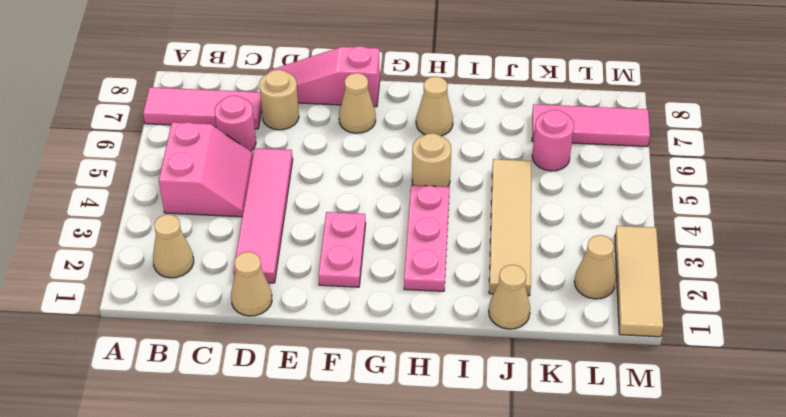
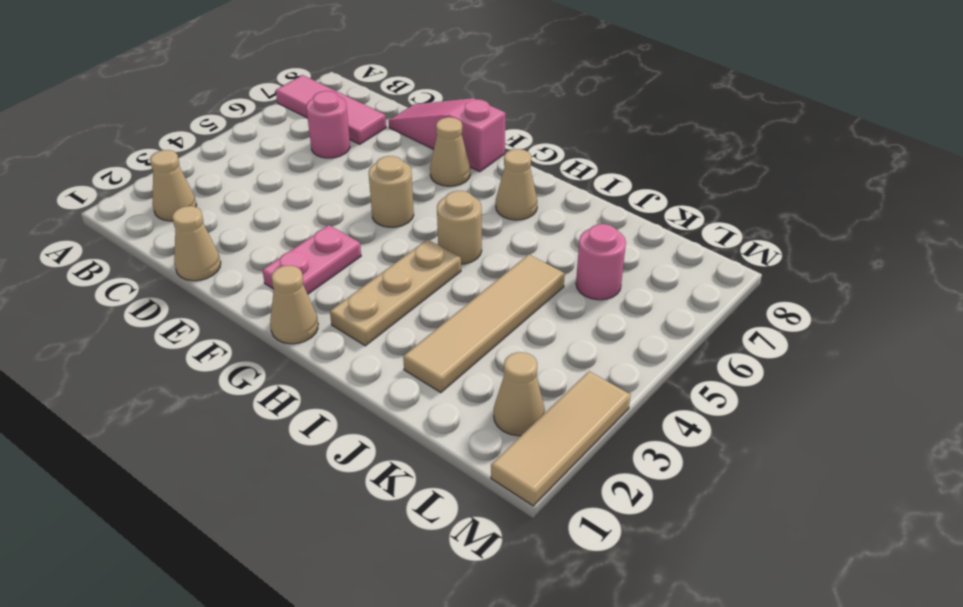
pink 2x2 slope [159,122,253,217] -> none
pink 1x4 tile [233,148,293,283] -> none
tan 1x1 round brick [259,70,299,130] -> tan 1x1 round brick moved to [369,156,414,227]
pink 1x3 plate [404,185,450,291] -> tan 1x3 plate [330,240,461,346]
tan 1x1 cone [489,265,530,329] -> tan 1x1 cone moved to [270,266,318,344]
pink 1x3 tile [532,104,650,147] -> none

